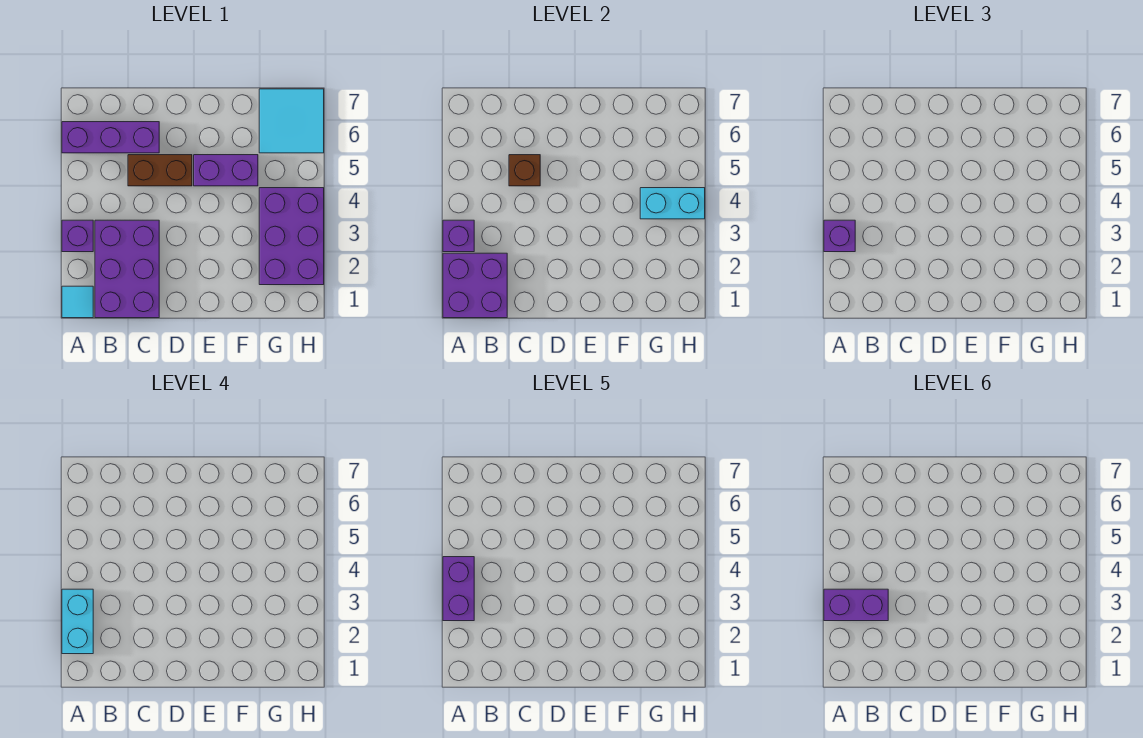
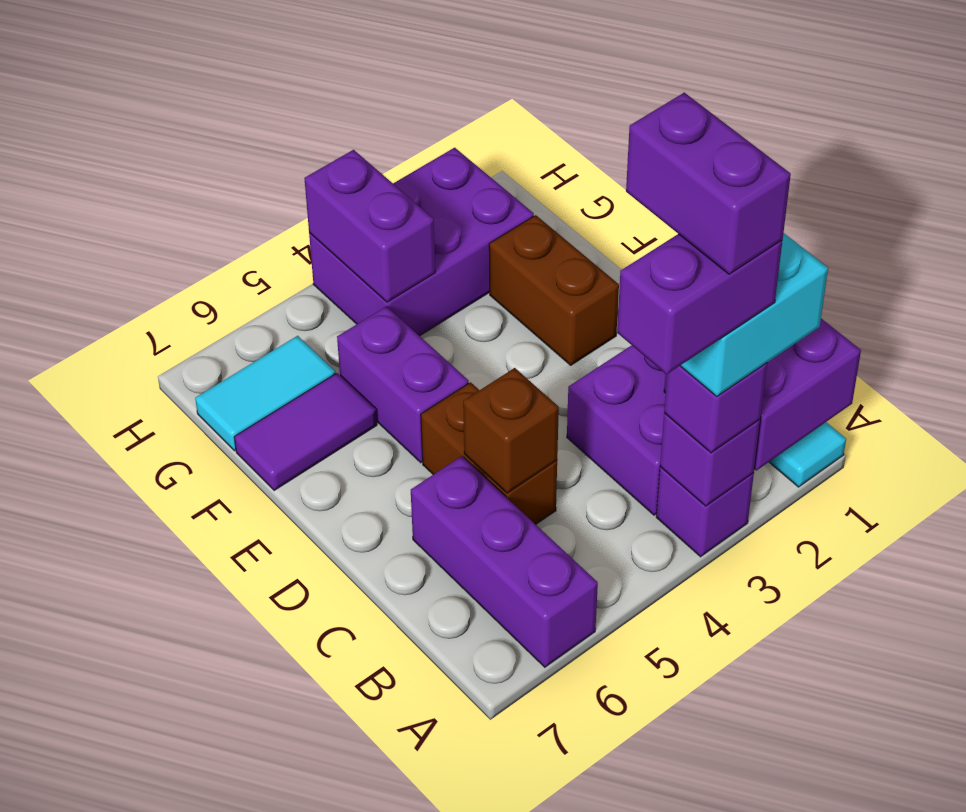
none -> brown 1x2 brick [489,215,619,365]
none -> purple 1x2 tile [234,373,377,490]
cyan 1x2 brick [640,188,705,219] -> purple 1x2 brick [304,150,435,302]
cyan 2x2 tile [259,89,324,153] -> cyan 1x2 tile [195,336,336,451]

